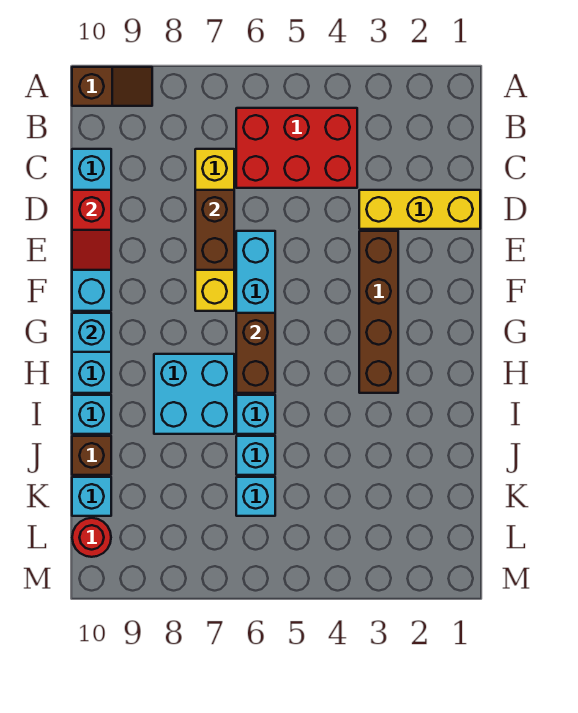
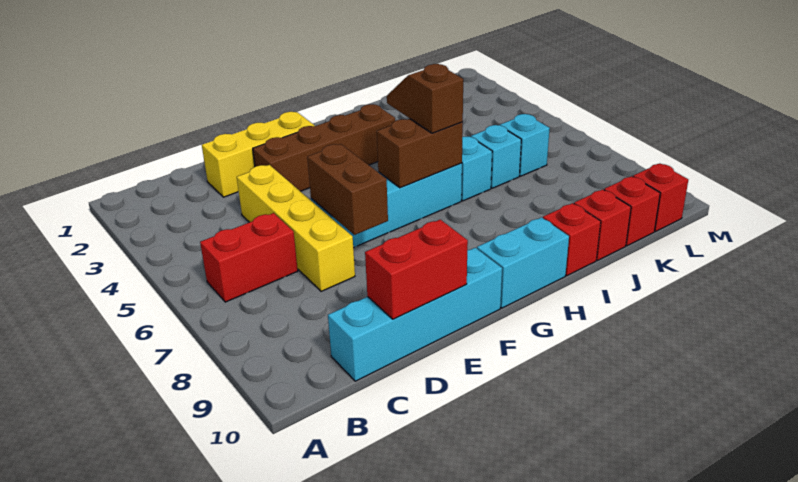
brown 1x2 slope [72,67,152,106] -> brown 1x2 slope moved to [387,64,463,133]
red 2x3 brick [236,108,357,188] -> red 1x2 brick [200,213,298,302]
yellow 1x4 brick [195,149,234,311] -> yellow 1x4 brick turned to [237,165,355,291]
yellow 1x3 brick [359,190,480,229] -> yellow 1x3 brick turned to [202,112,315,197]
brown 1x2 brick [195,190,234,270] -> brown 1x2 brick turned to [307,144,388,235]
red 1x2 slope [72,190,111,270] -> red 1x2 brick [365,220,468,319]
cyan 1x1 brick [72,313,111,352] -> none
cyan 2x2 brick [154,354,234,434] -> none
cyan 1x1 brick [72,395,111,434] -> red 1x1 brick [543,203,601,276]
brown 1x1 brick [72,436,111,475] -> red 1x1 brick [574,189,631,260]
cyan 1x1 brick [72,477,111,516] -> red 1x1 brick [604,176,660,246]
red 1x1 round brick [72,518,111,557] -> red 1x1 brick [633,163,688,231]

